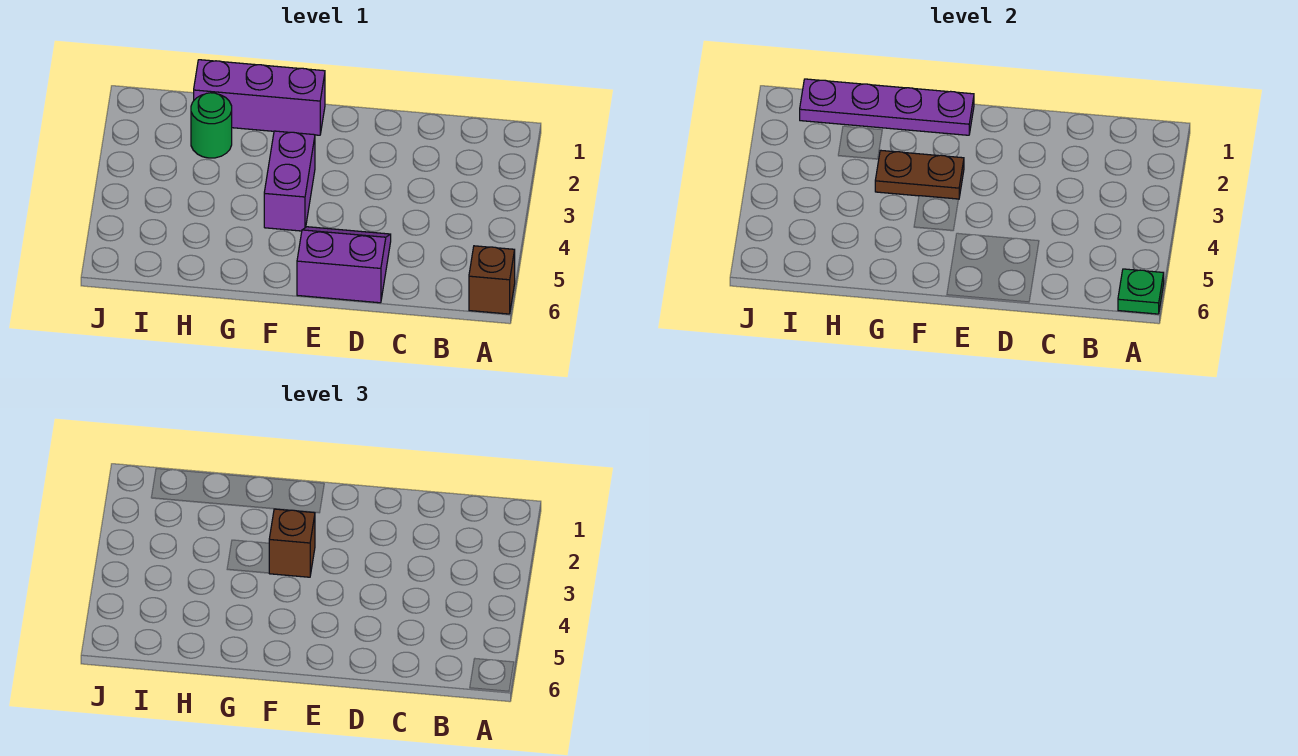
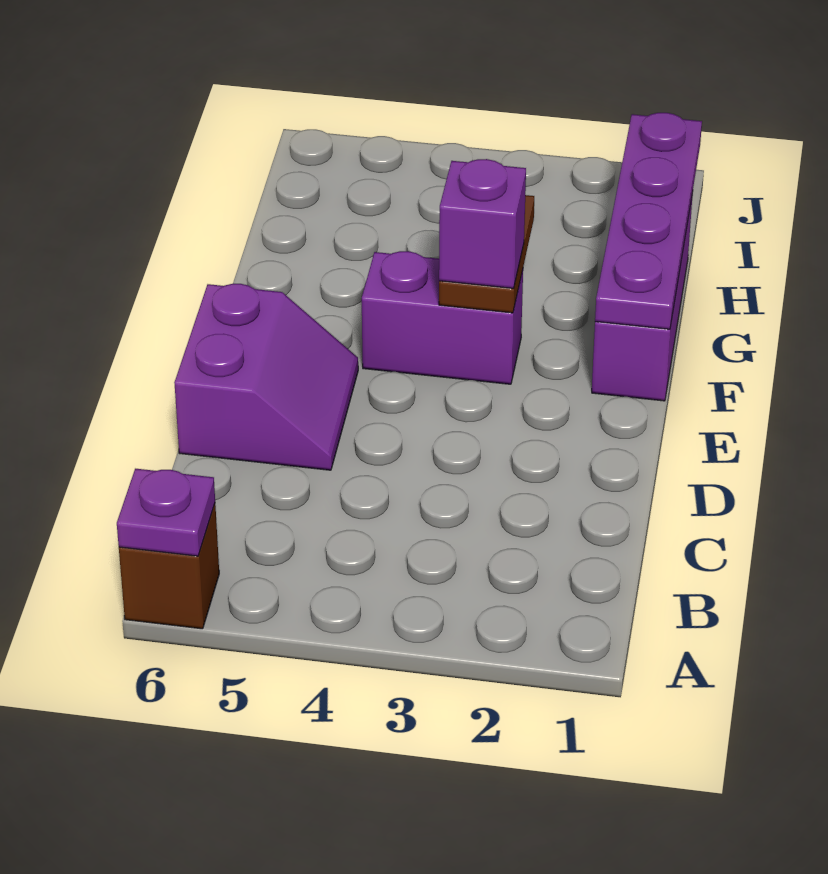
green 1x1 plate [1118,269,1164,314] -> purple 1x1 plate [117,469,215,556]
brown 1x1 brick [269,509,315,577] -> purple 1x1 brick [439,159,526,289]
green 1x1 round brick [191,93,232,158] -> none

